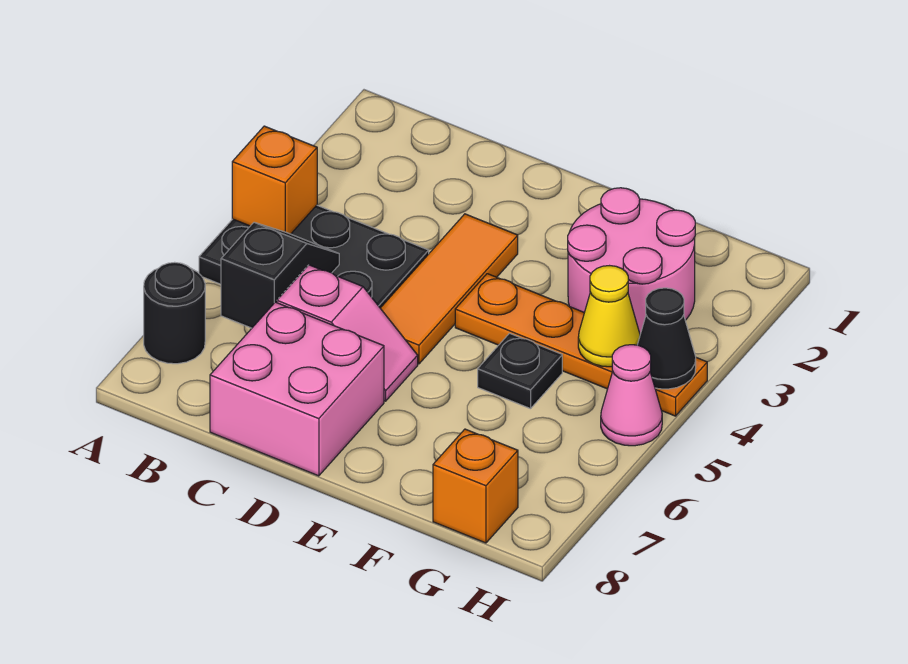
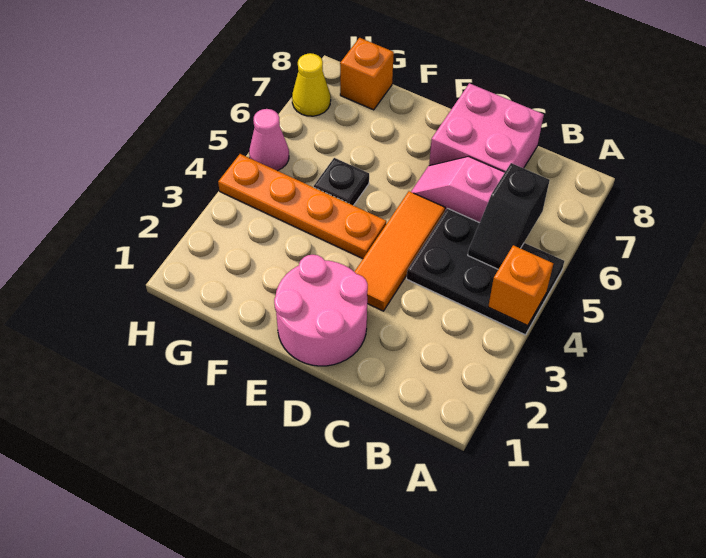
black 1x1 round brick [144,262,205,364] -> none
pink 2x2 round brick [568,188,695,334] -> pink 2x2 round brick moved to [274,255,368,366]
yellow 1x1 cone [578,266,640,367] -> yellow 1x1 cone moved to [292,53,331,116]
black 1x1 cone [637,288,696,389] -> none

